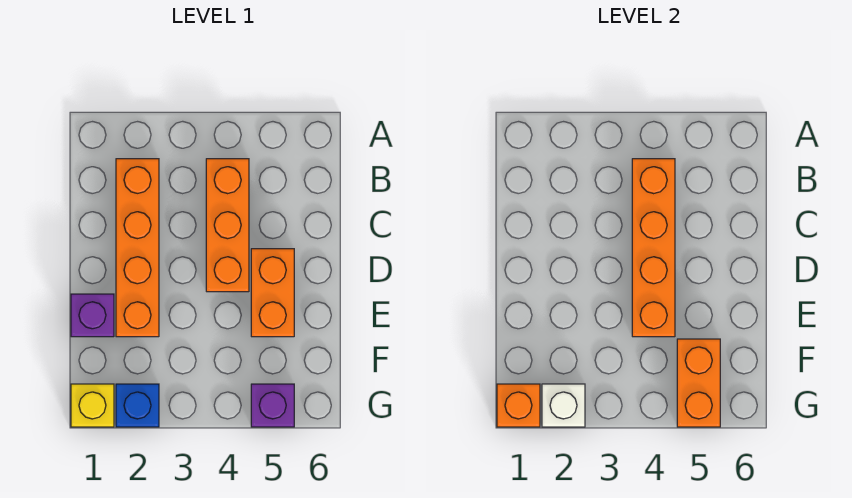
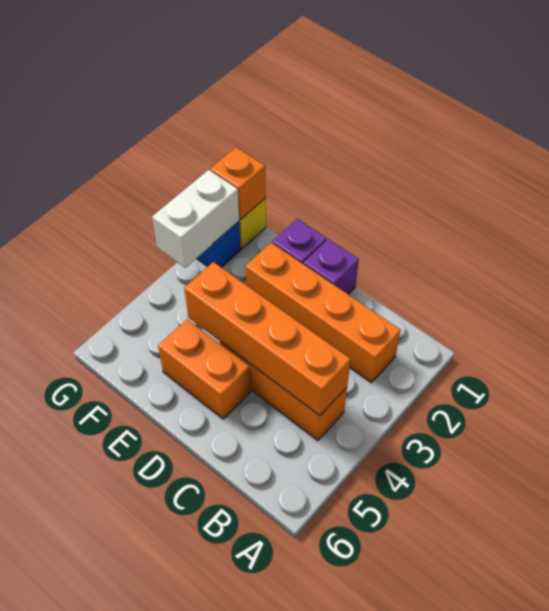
orange 1x2 brick [677,339,720,427] -> none
white 1x1 brick [542,384,585,427] -> white 1x2 brick [152,170,239,268]
purple 1x1 brick [251,384,294,427] -> purple 1x1 brick moved to [304,239,359,294]

